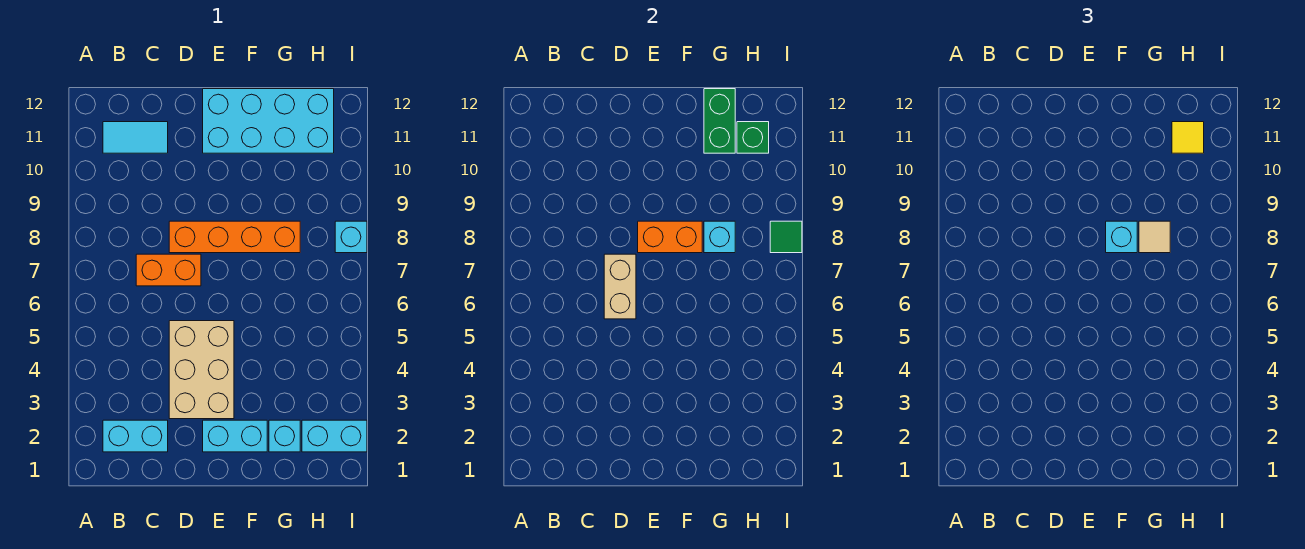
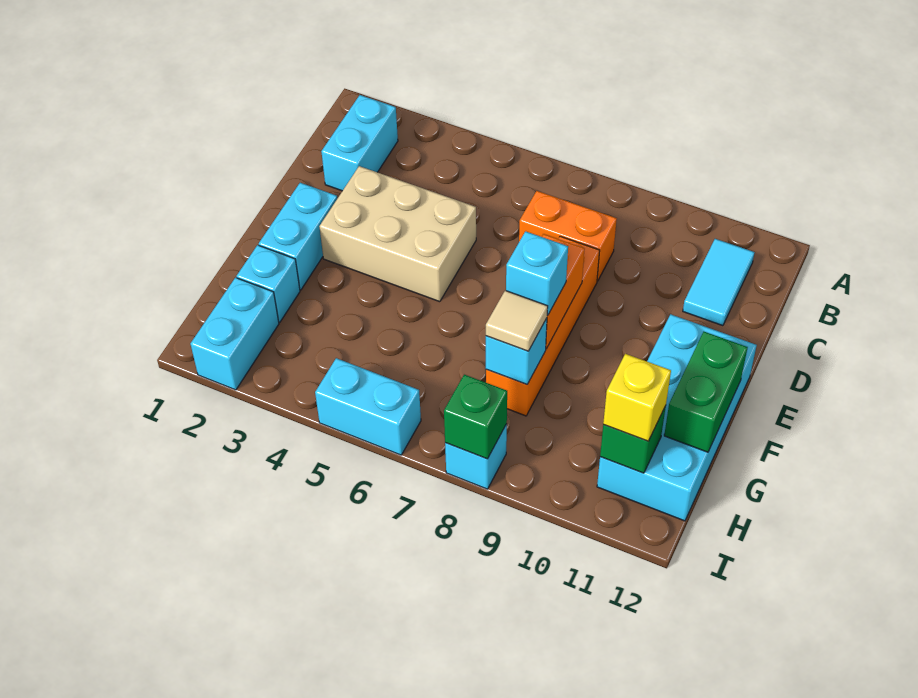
orange 1x2 brick [136,254,201,286] -> orange 1x2 brick turned to [519,191,617,281]
tan 1x2 brick [604,254,636,319] -> none
green 1x2 brick [704,89,735,153] -> green 1x2 brick turned to [664,332,748,452]
yellow 1x1 tile [1172,122,1204,153] -> yellow 1x1 brick [603,354,671,441]
none -> cyan 1x2 brick [315,358,421,455]
green 1x1 tile [770,221,802,253] -> green 1x1 brick [444,375,507,459]

